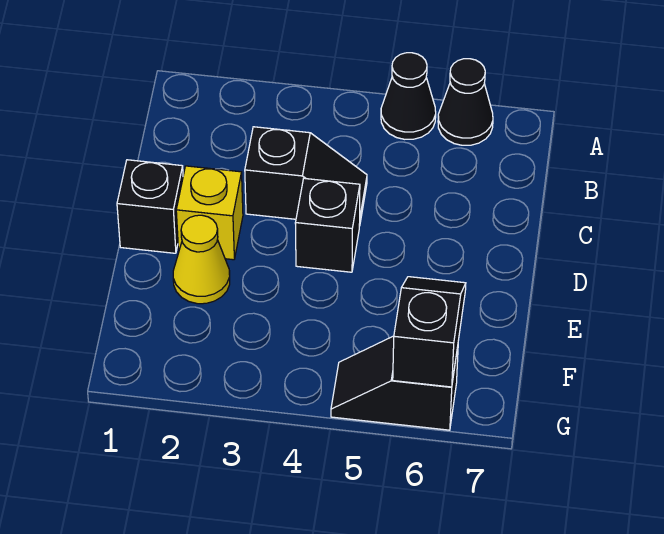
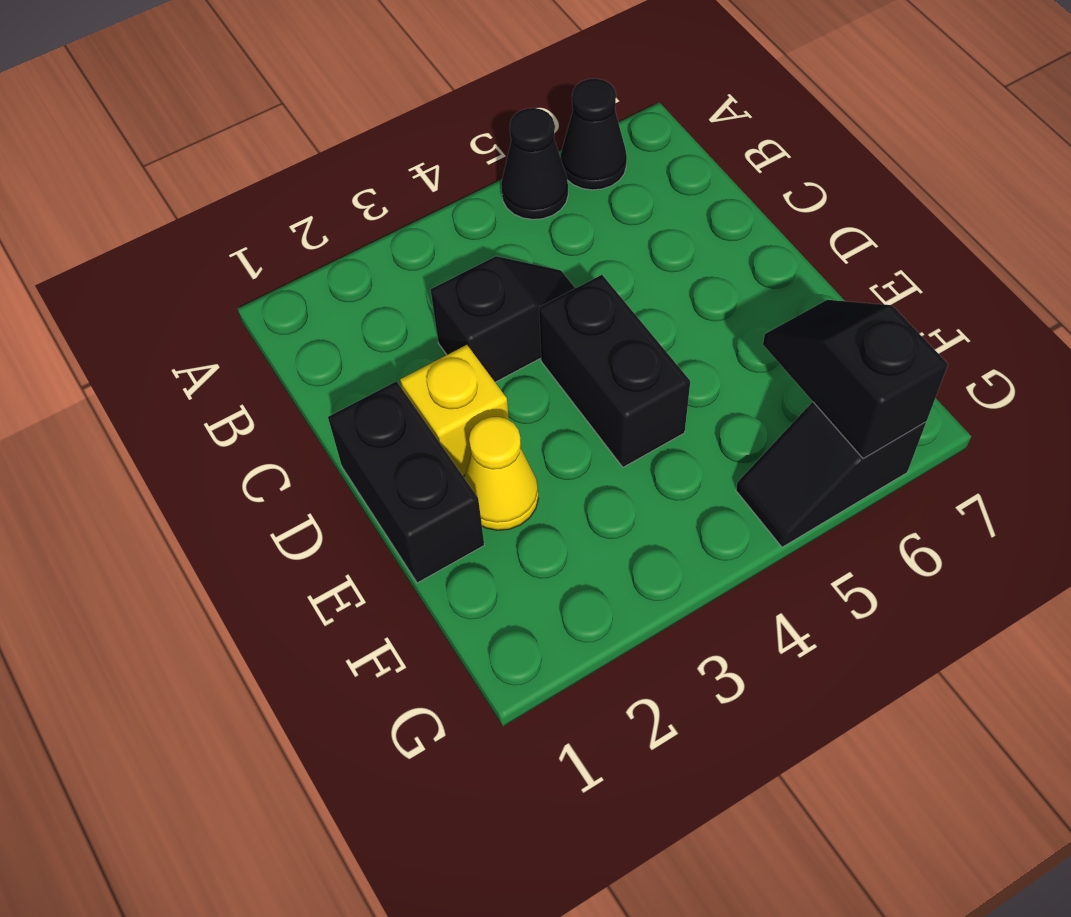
black 1x1 brick [117,160,183,253] -> black 1x2 brick [328,381,484,583]
black 1x1 brick [295,178,360,272] -> black 1x2 brick [539,275,690,467]

